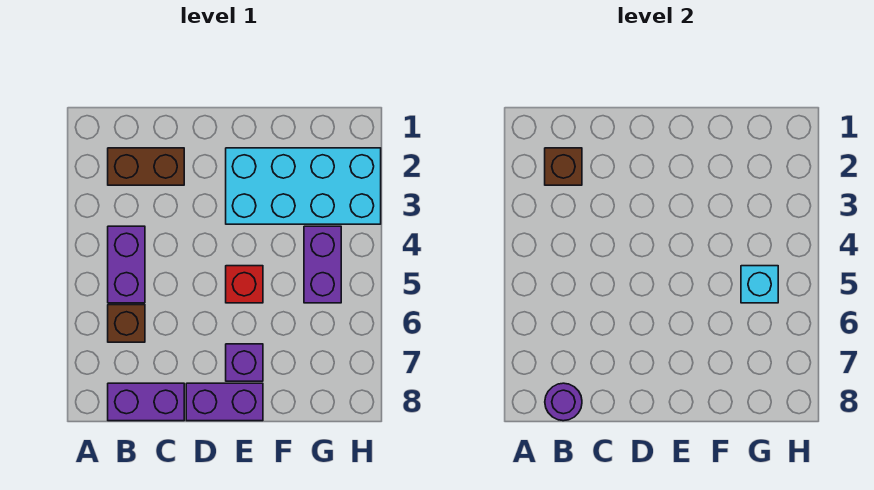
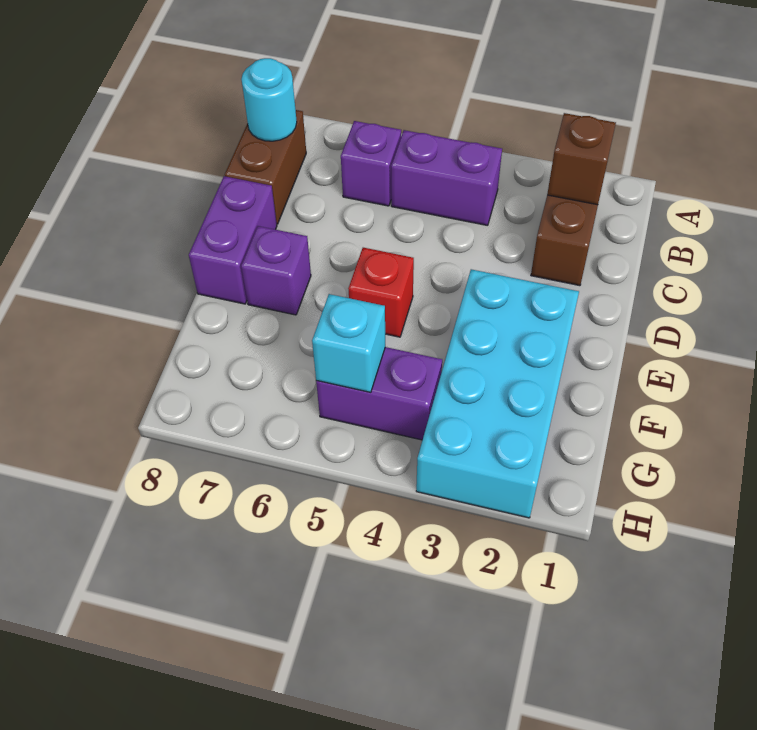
brown 1x1 brick [108,305,145,342] -> purple 1x1 brick [341,121,401,206]
purple 1x2 brick [108,383,184,421] -> brown 1x2 brick [225,110,306,224]
purple 1x1 round brick [545,383,582,421] -> cyan 1x1 round brick [241,58,297,141]

